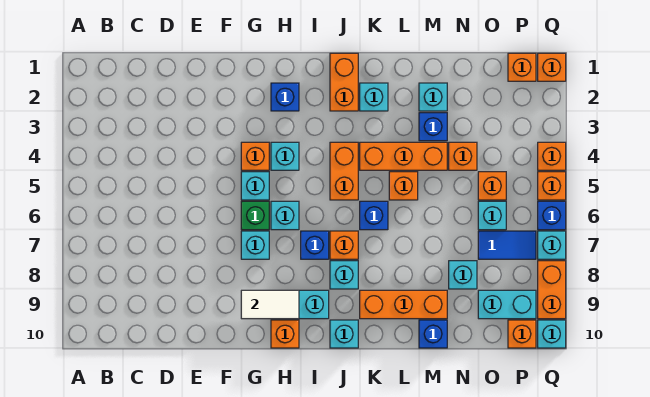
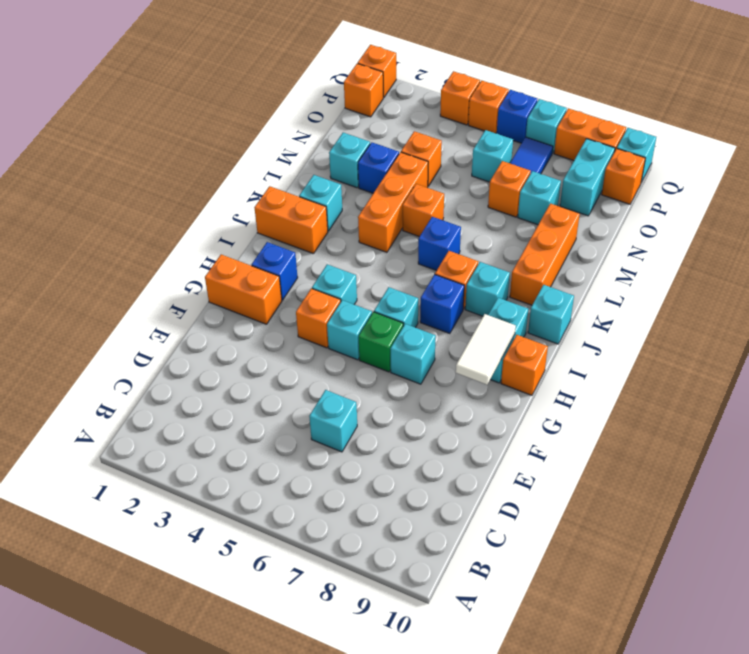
none -> cyan 1x1 brick [309,390,357,452]
orange 1x2 brick [330,142,358,200] -> orange 1x2 brick moved to [205,254,282,324]
blue 1x1 brick [419,320,447,348] -> none
orange 1x1 brick [478,172,506,200] -> orange 1x1 brick moved to [488,161,531,217]

